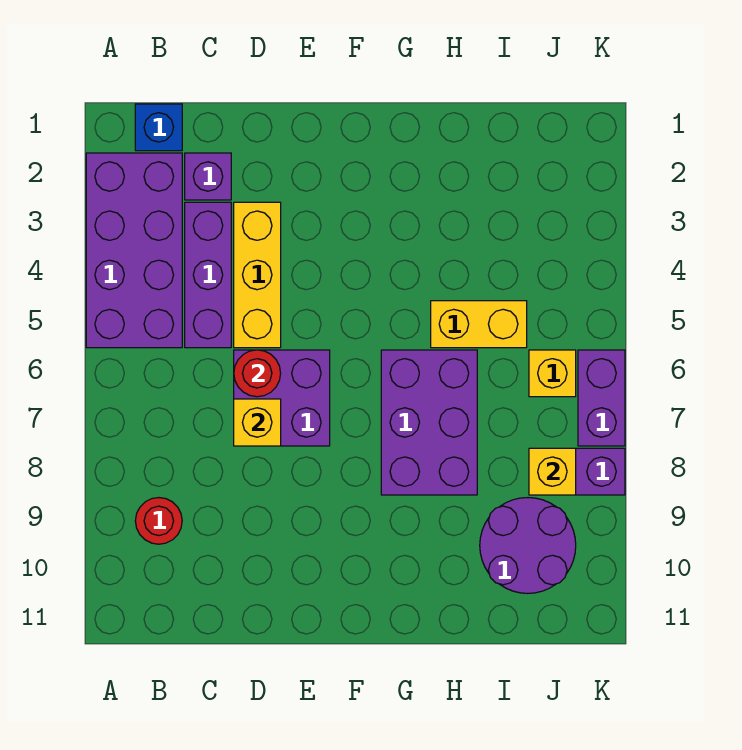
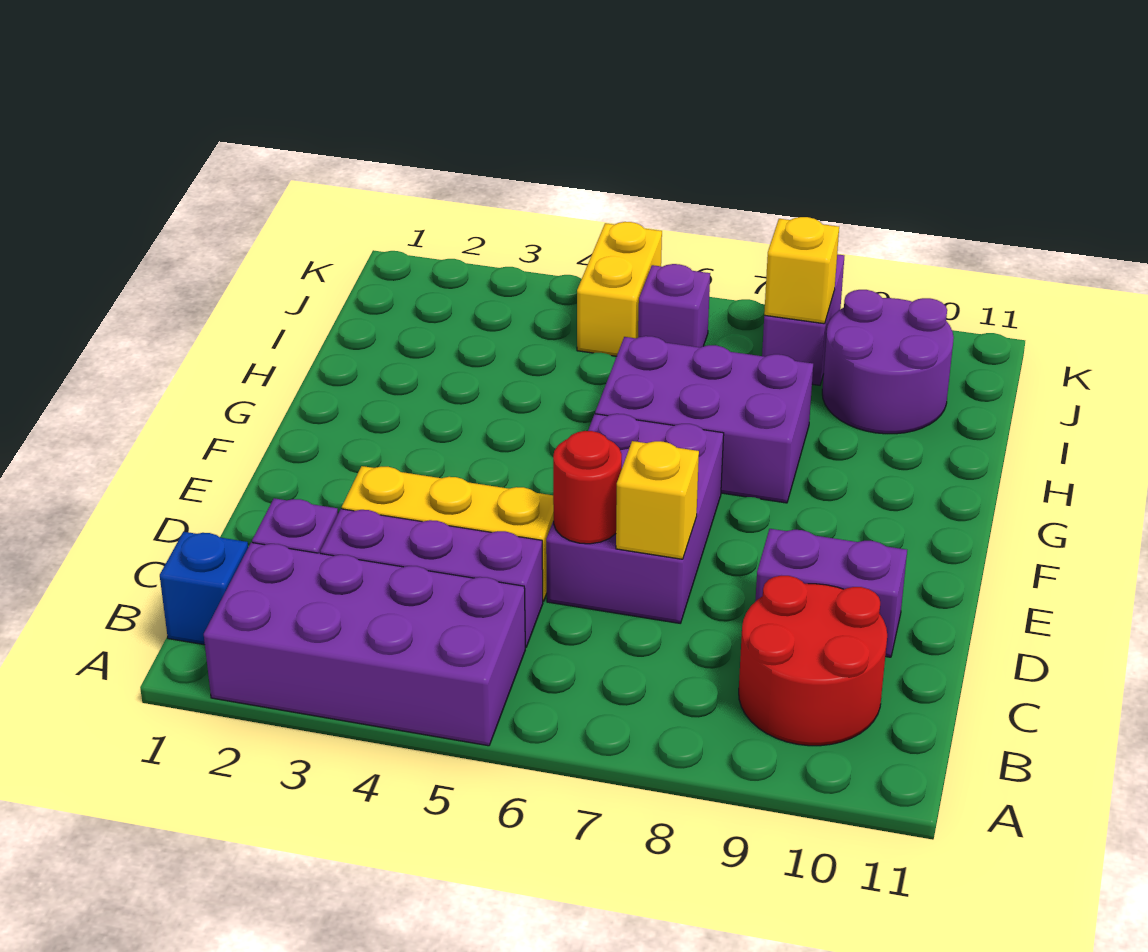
red 1x1 round brick [135,498,182,544] -> red 2x2 round brick [739,575,887,746]
purple 2x2 brick [234,350,330,446] -> purple 2x3 brick [546,414,724,623]
yellow 1x2 brick [431,301,527,348] -> yellow 1x2 brick moved to [577,222,662,356]
yellow 1x1 brick [529,350,576,397] -> purple 1x1 brick [638,264,710,347]
purple 1x2 brick [578,350,625,446] -> purple 1x2 brick moved to [755,529,907,657]

